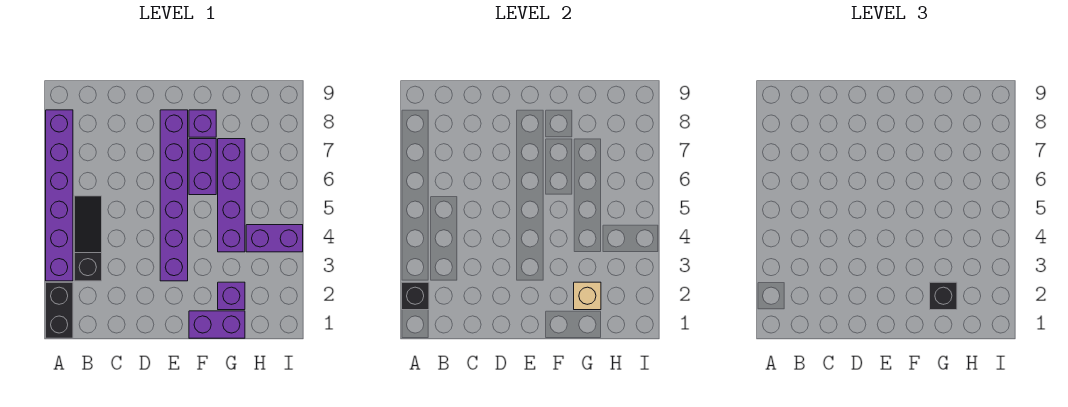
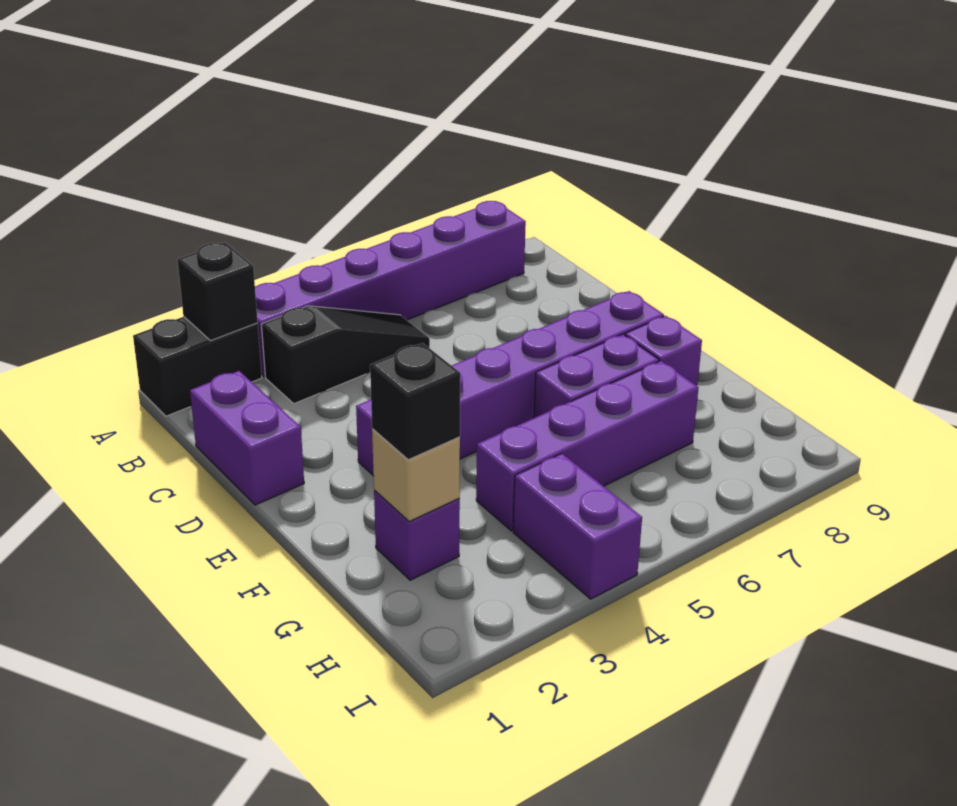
purple 1x2 brick [189,311,245,338] -> purple 1x2 brick moved to [190,371,304,505]

